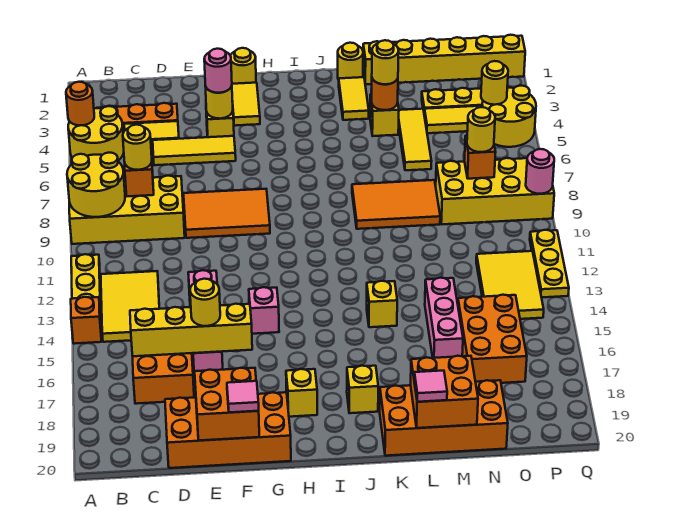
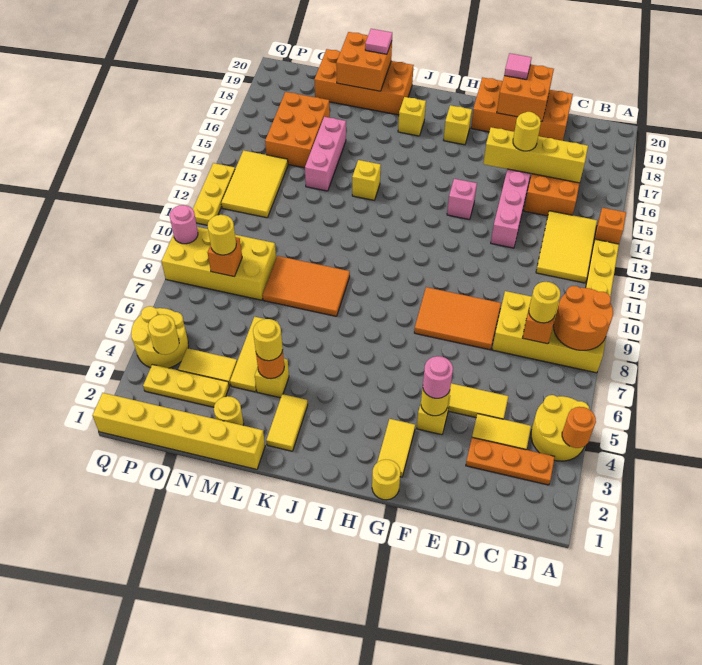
yellow 2x2 round brick [67,153,125,217] -> orange 2x2 round brick [553,286,613,350]
yellow 1x1 round brick [338,43,363,80] -> yellow 1x1 round brick moved to [214,396,244,425]

